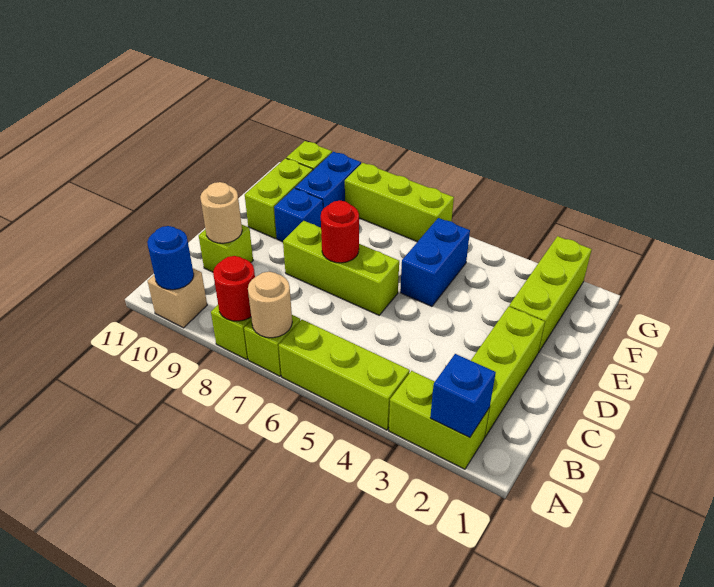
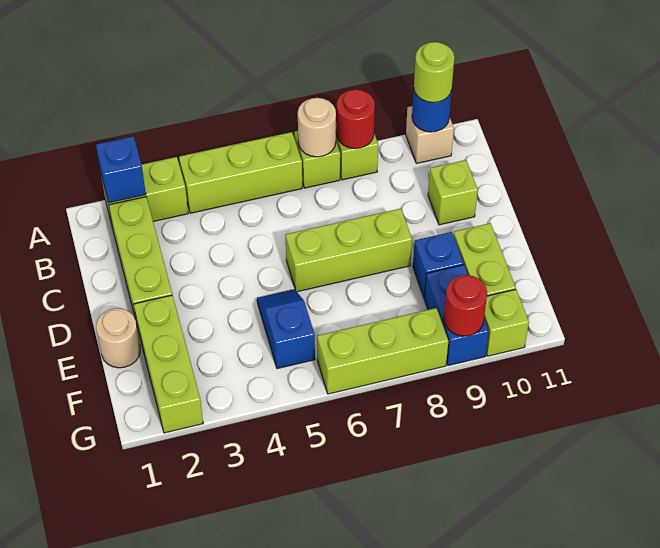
none -> lime 1x1 round brick [414,42,454,103]
tan 1x1 round brick [200,182,242,243] -> tan 1x1 round brick moved to [96,308,140,368]
red 1x1 round brick [321,201,359,263] -> red 1x1 round brick moved to [444,275,487,336]
blue 1x2 brick [400,218,470,306] -> blue 1x2 slope [257,289,315,369]

